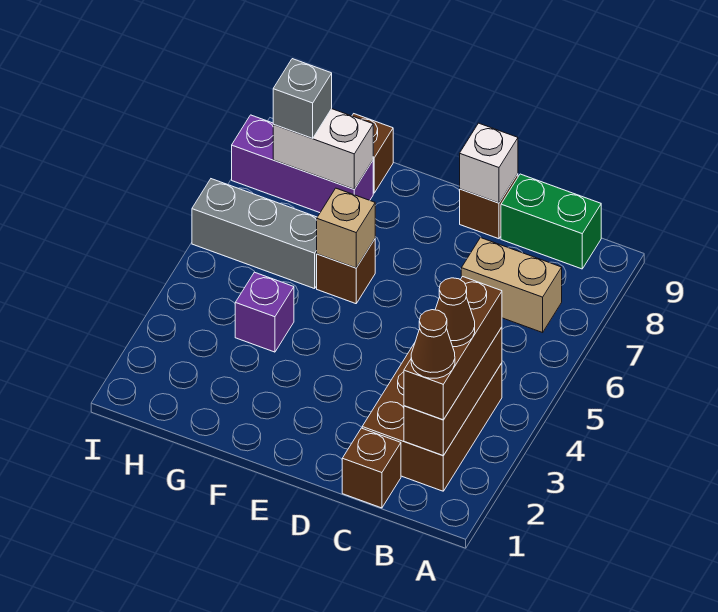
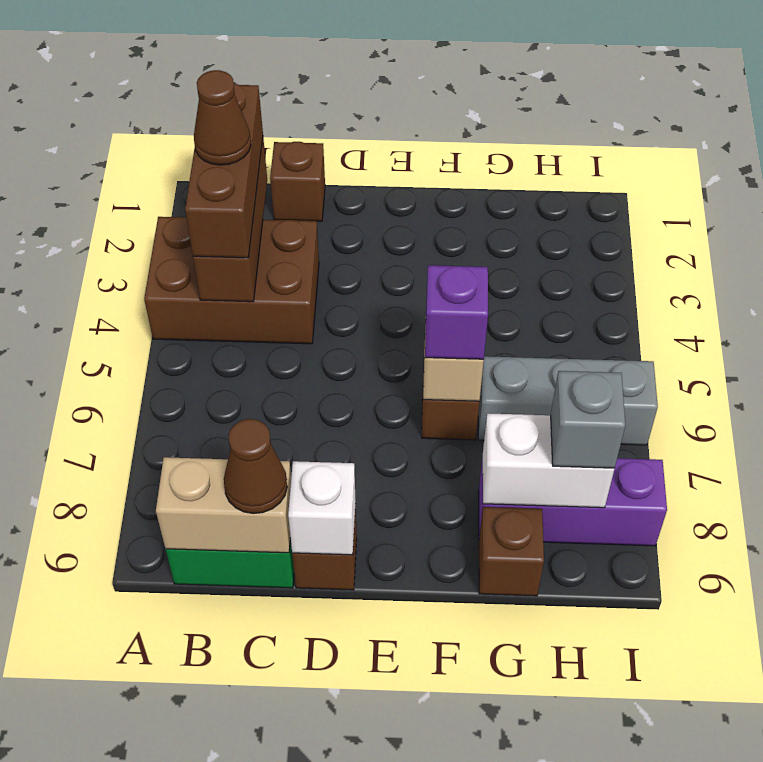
brown 2x3 brick [362,343,502,491] -> brown 2x3 brick turned to [144,217,319,344]
brown 1x1 cone [411,310,455,378] -> brown 1x1 cone moved to [224,419,287,513]
tan 1x2 brick [461,238,562,333] -> tan 1x2 brick moved to [156,457,291,553]
purple 1x1 brick [235,272,294,352] -> purple 1x1 brick moved to [425,265,488,359]

